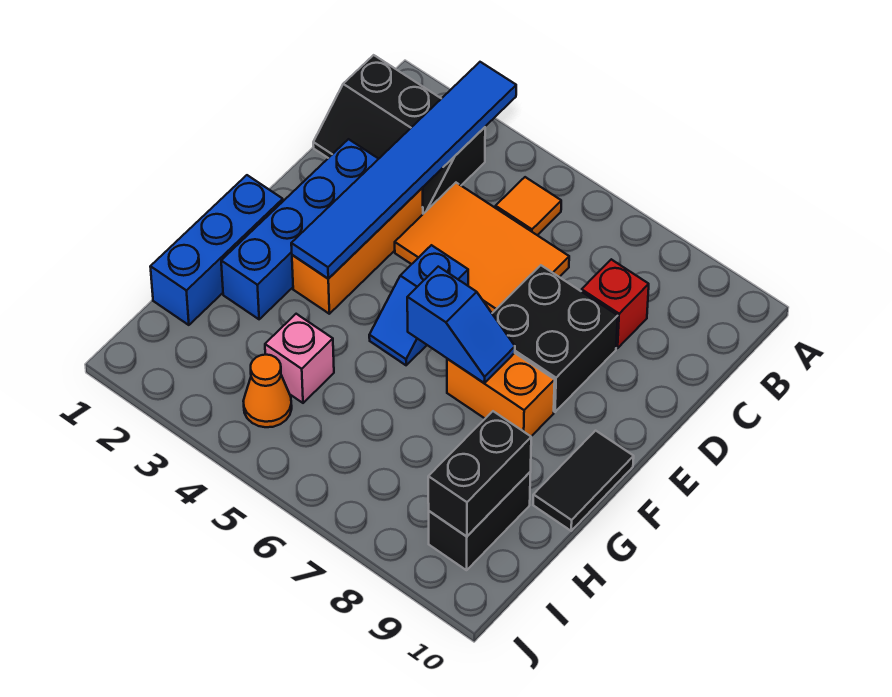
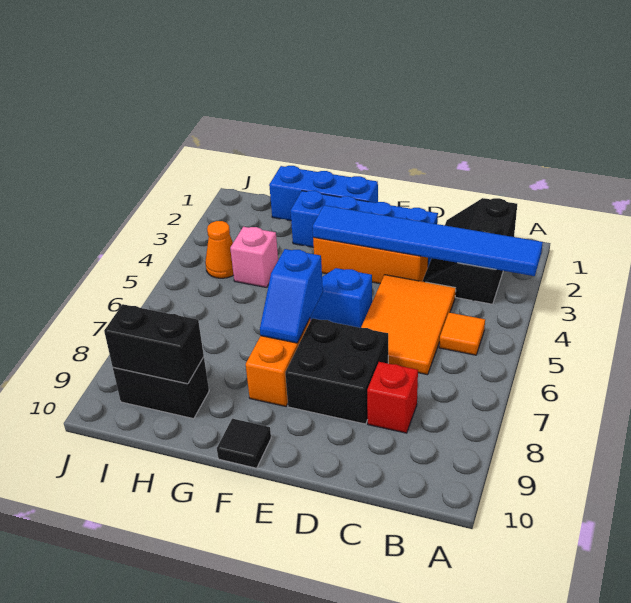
black 1x2 tile [533,431,634,531] -> black 1x1 tile [217,419,271,468]

